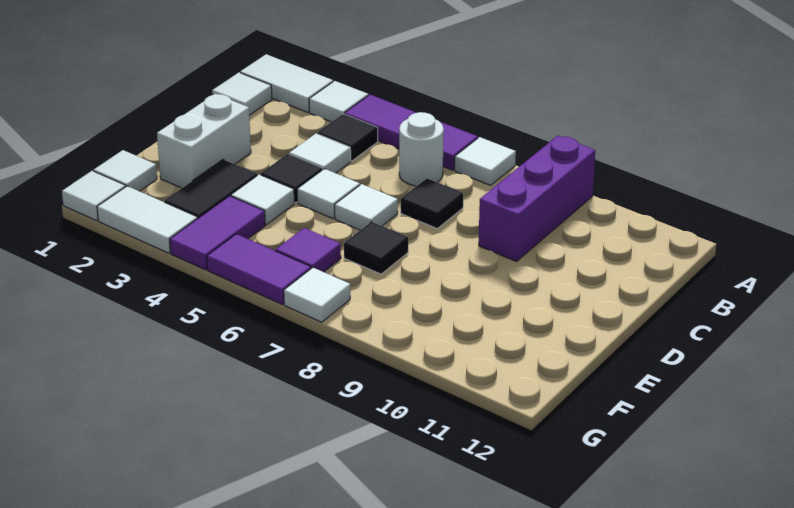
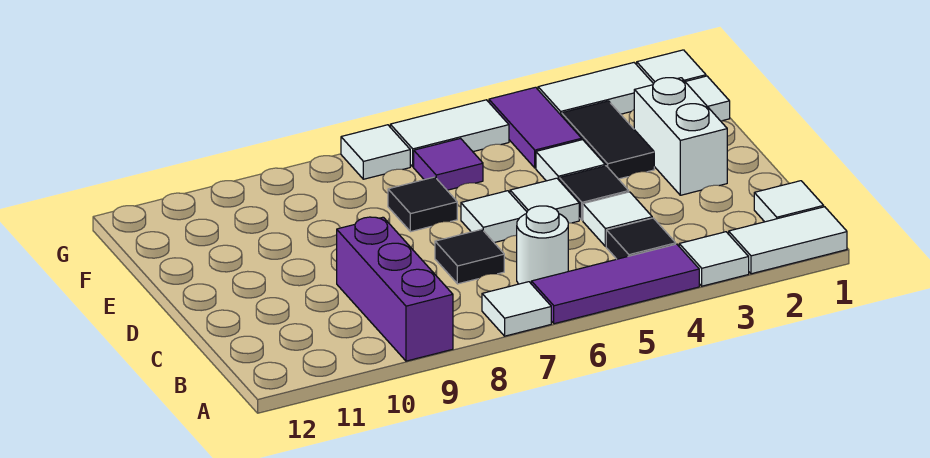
purple 1x2 tile [207,234,311,304] -> white 1x2 tile [390,100,509,167]

